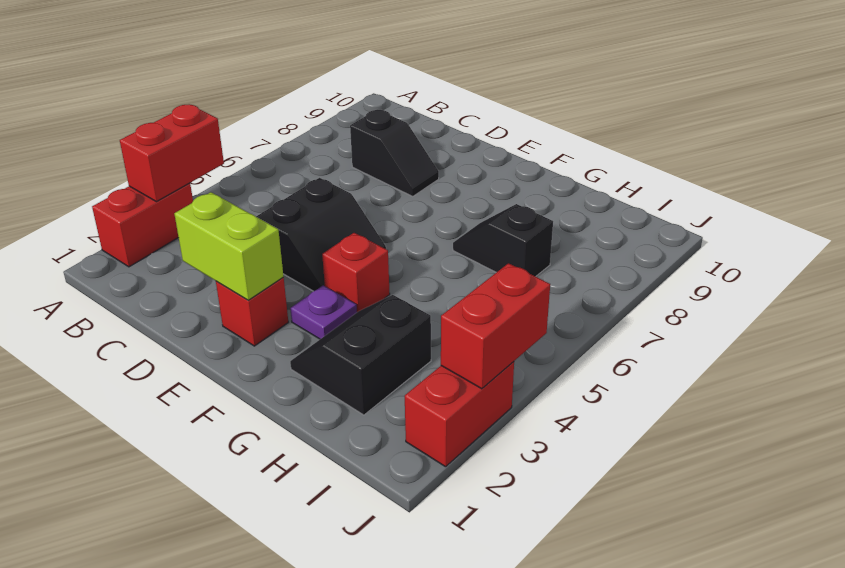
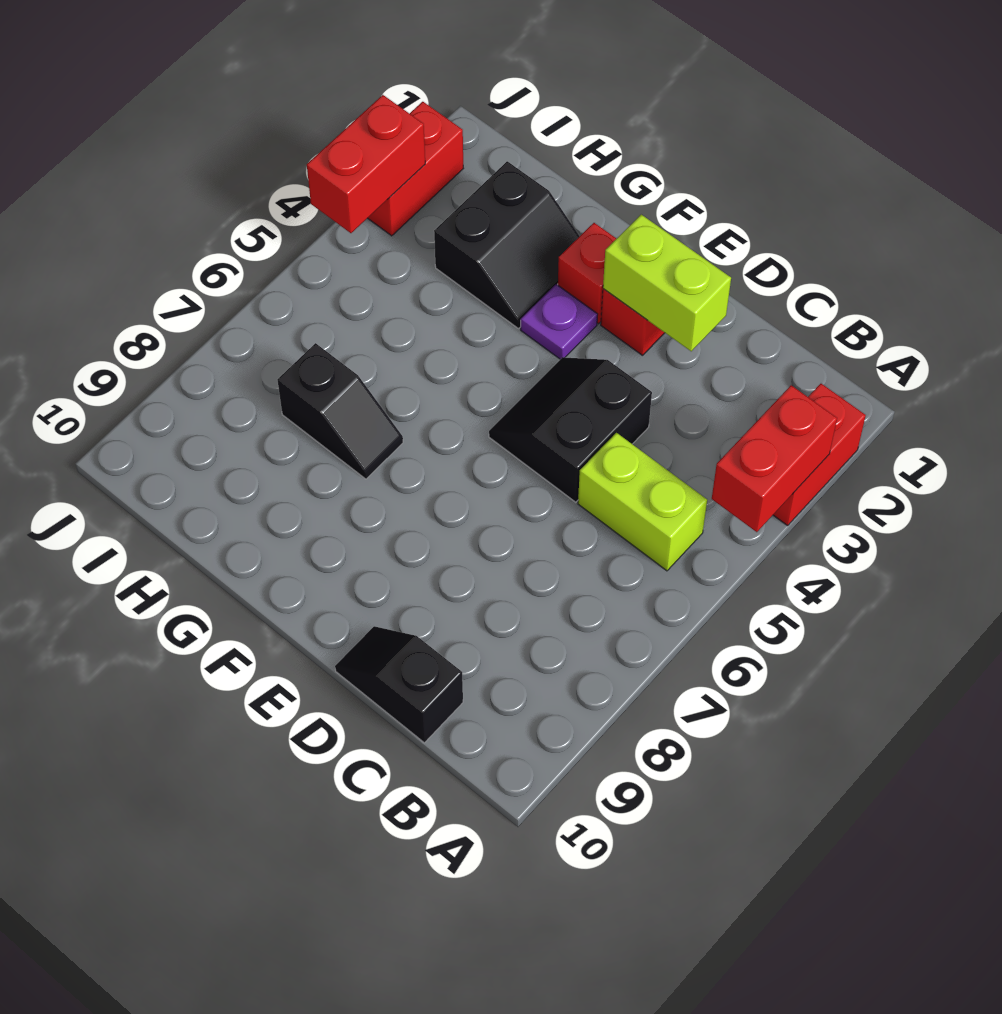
none -> lime 1x2 brick [578,433,707,571]
black 1x2 slope [350,110,439,196] -> black 1x2 slope moved to [335,626,463,743]
red 1x1 brick [322,233,390,312] -> red 1x1 brick moved to [558,223,616,324]

